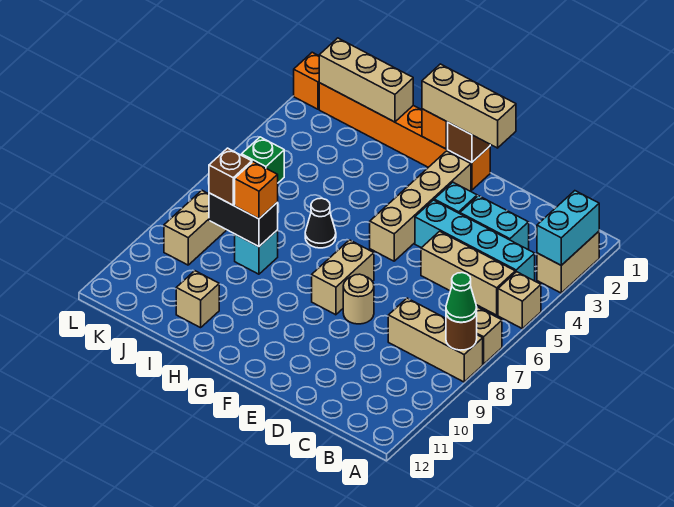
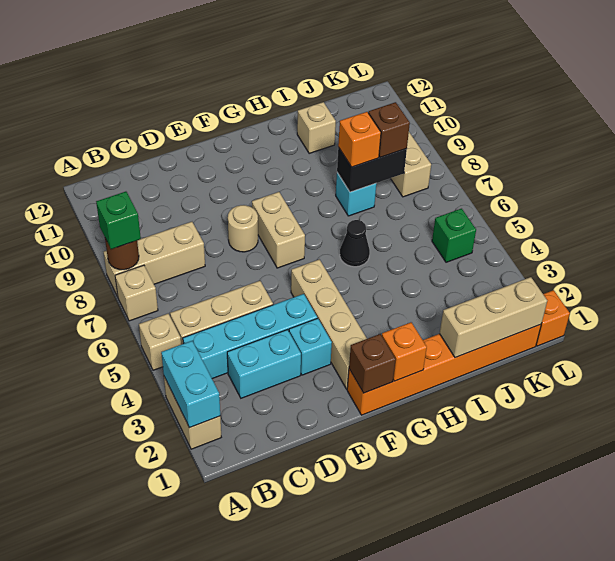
green 1x1 cone [446,273,477,322] -> green 1x1 brick [96,192,141,249]
tan 1x3 brick [422,64,516,148] -> none

